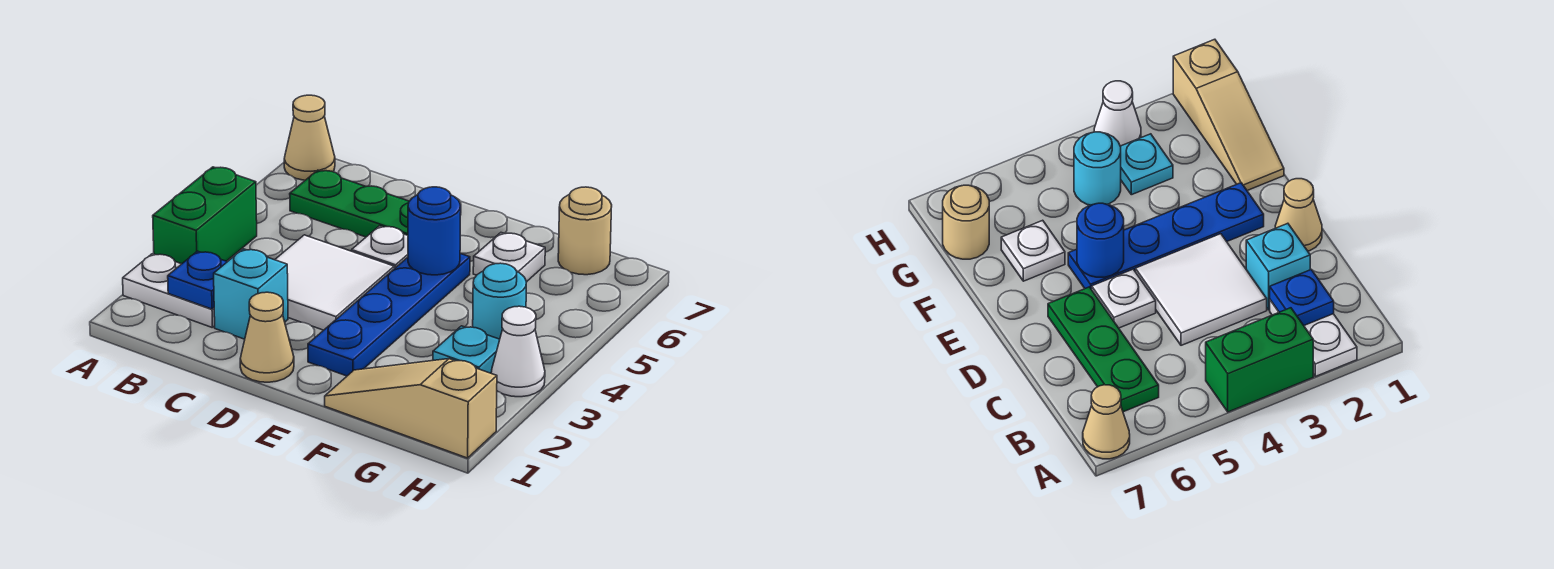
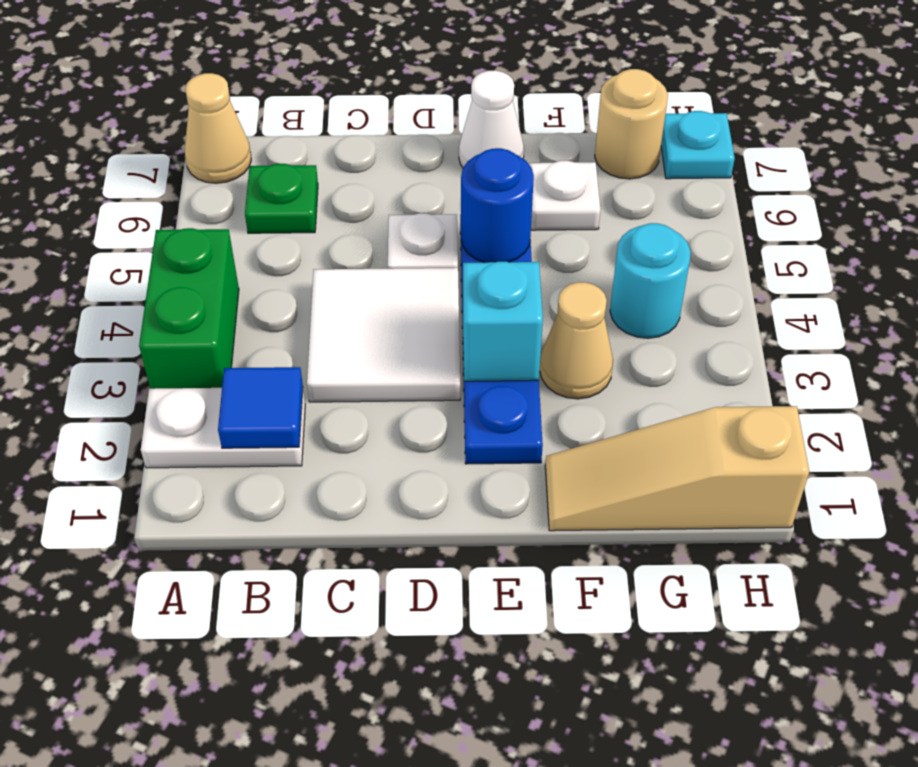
blue 1x1 plate [168,251,227,309] -> blue 1x1 tile [218,367,303,448]
green 1x3 plate [290,170,409,237] -> green 1x1 plate [245,164,318,233]
cyan 1x1 brick [214,249,288,339] -> cyan 1x1 brick moved to [463,262,543,381]
tan 1x1 cone [240,292,294,382] -> tan 1x1 cone moved to [540,282,613,399]
cyan 1x1 plate [433,326,500,373] -> cyan 1x1 plate moved to [661,111,735,179]
white 1x1 cone [491,306,545,397] -> white 1x1 cone moved to [459,70,524,167]

